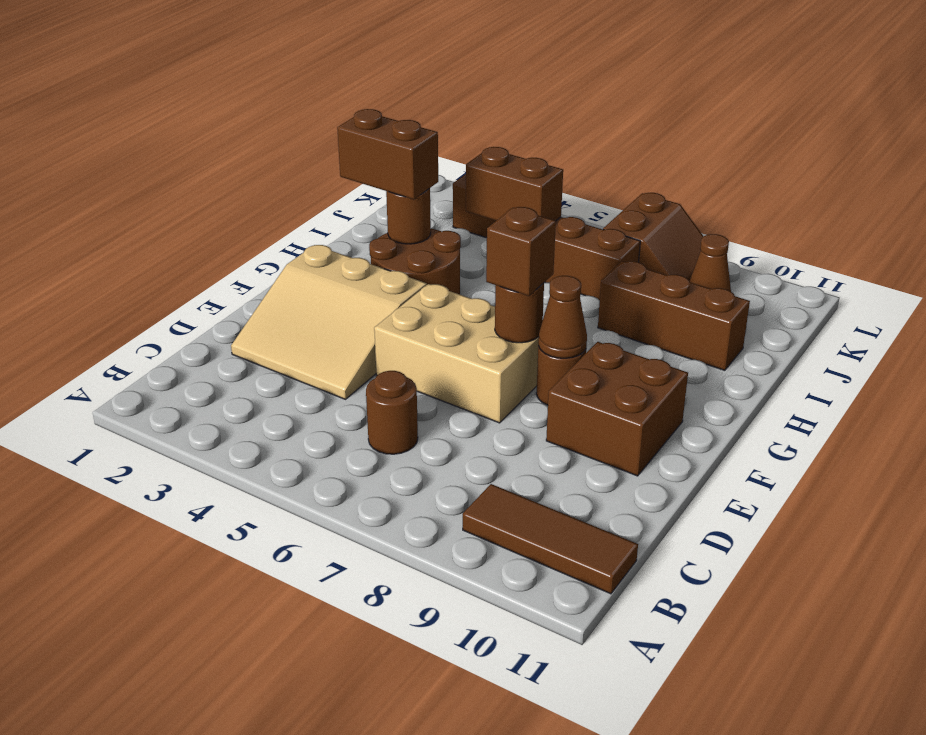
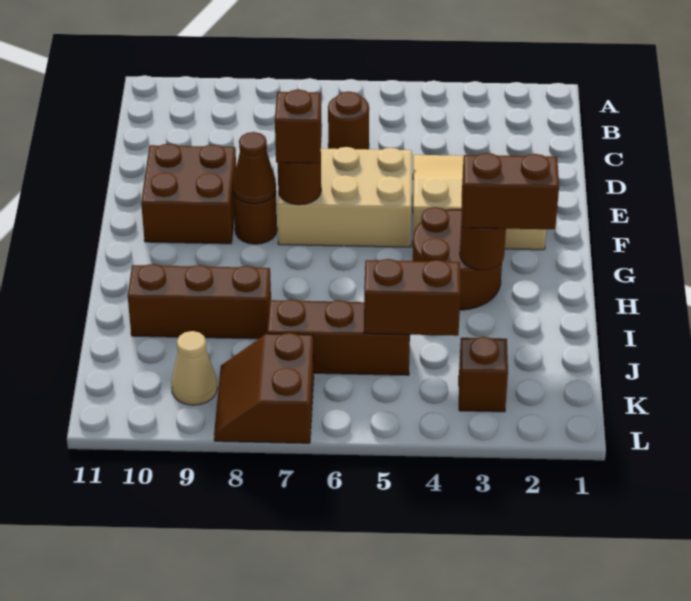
brown 1x3 tile [463,484,638,594] -> none
brown 1x1 cone [690,234,731,291] -> tan 1x1 cone [171,331,217,405]

